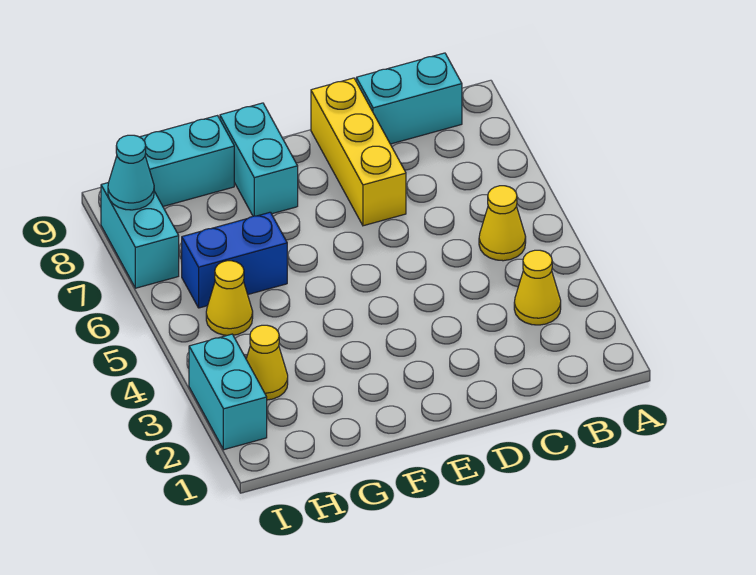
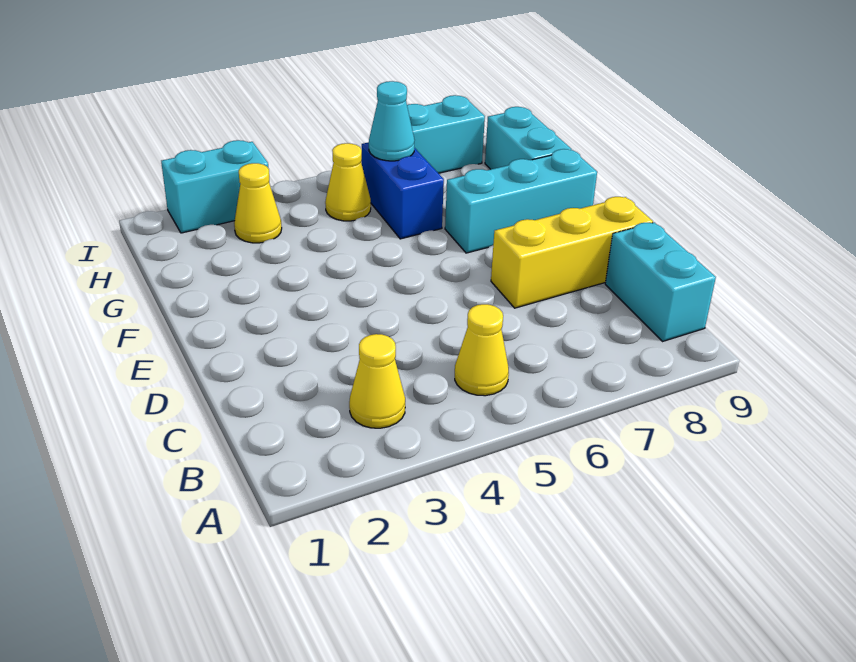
cyan 1x2 brick [220,103,298,216] -> cyan 1x3 brick [445,149,597,253]
cyan 1x1 cone [108,135,154,210] -> cyan 1x1 cone moved to [369,81,414,161]

